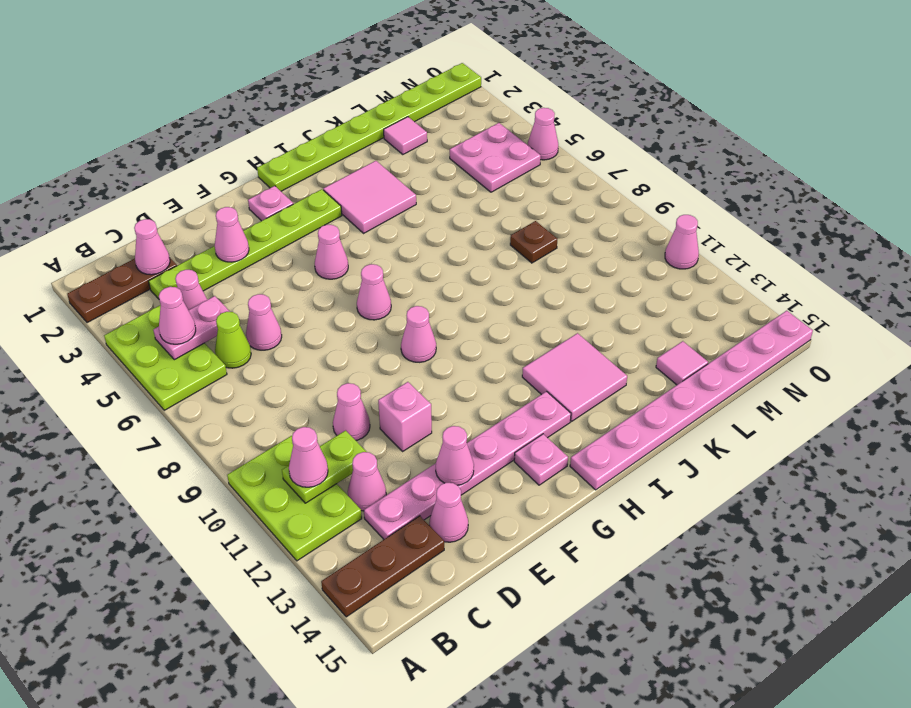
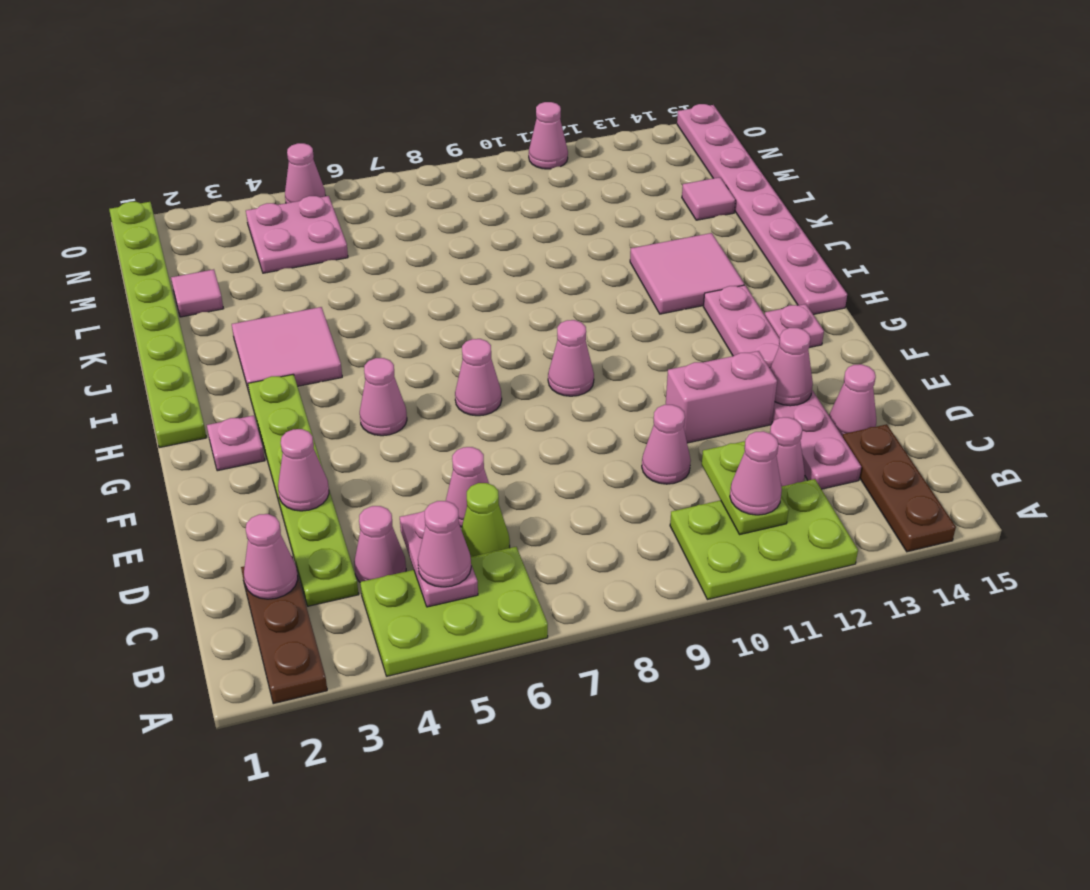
pink 1x1 brick [378,382,432,451] -> pink 1x2 brick [666,351,777,443]
brown 1x1 plate [510,221,557,263] -> none

